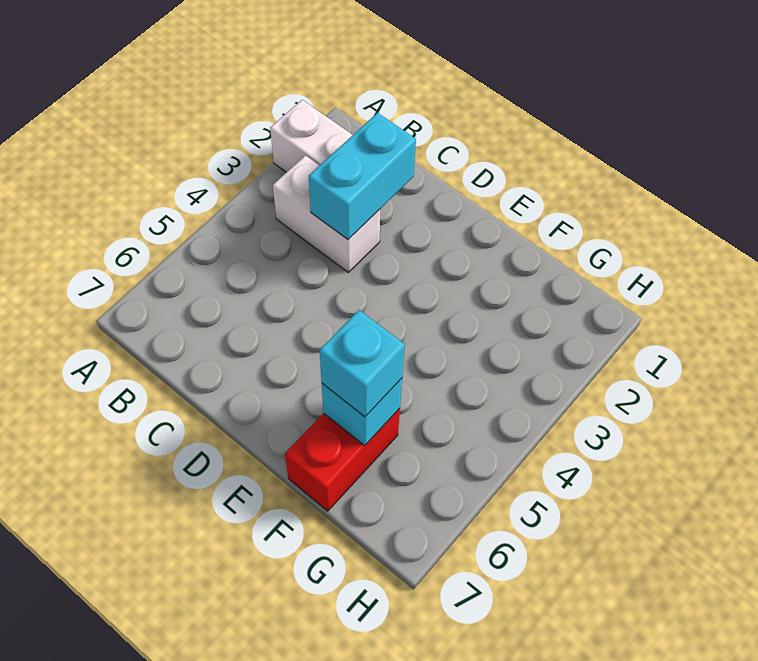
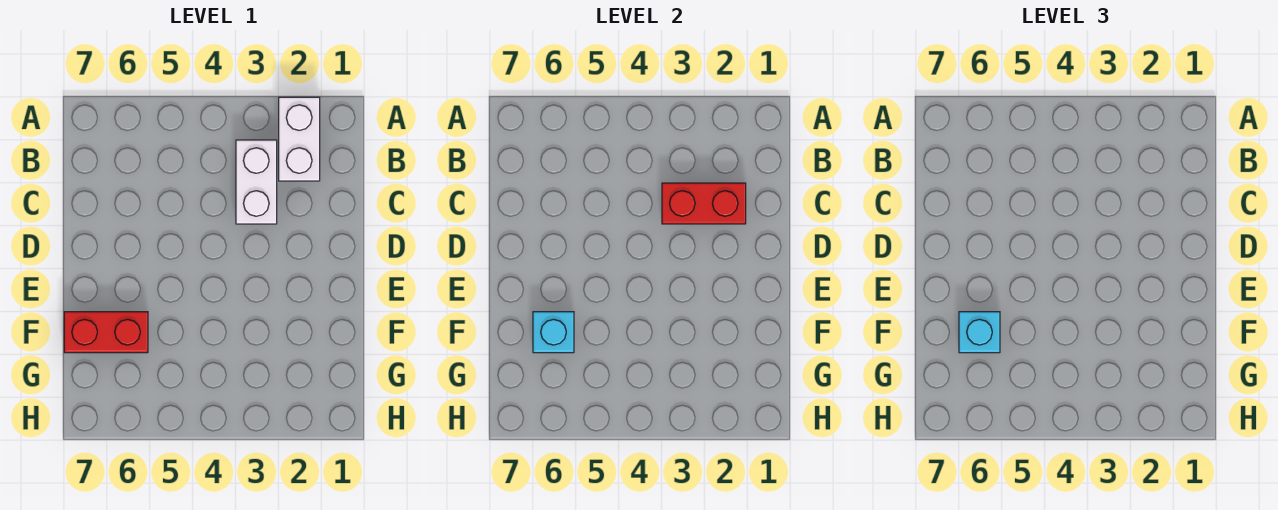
cyan 1x2 brick [309,113,416,239] -> red 1x2 brick [662,183,746,224]

